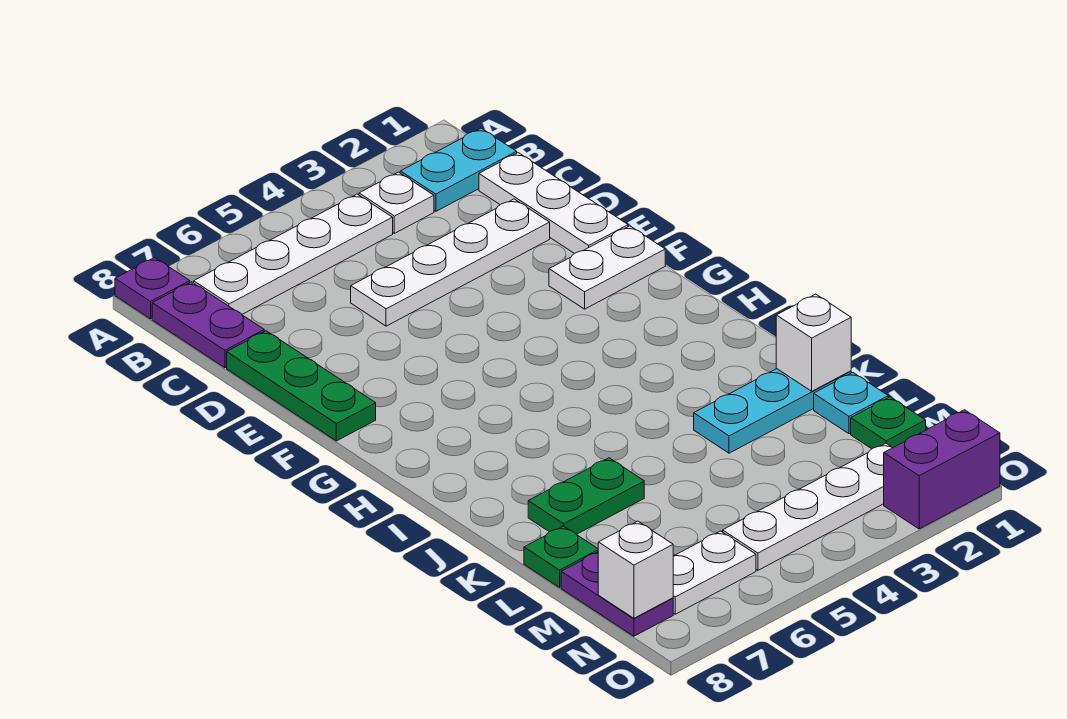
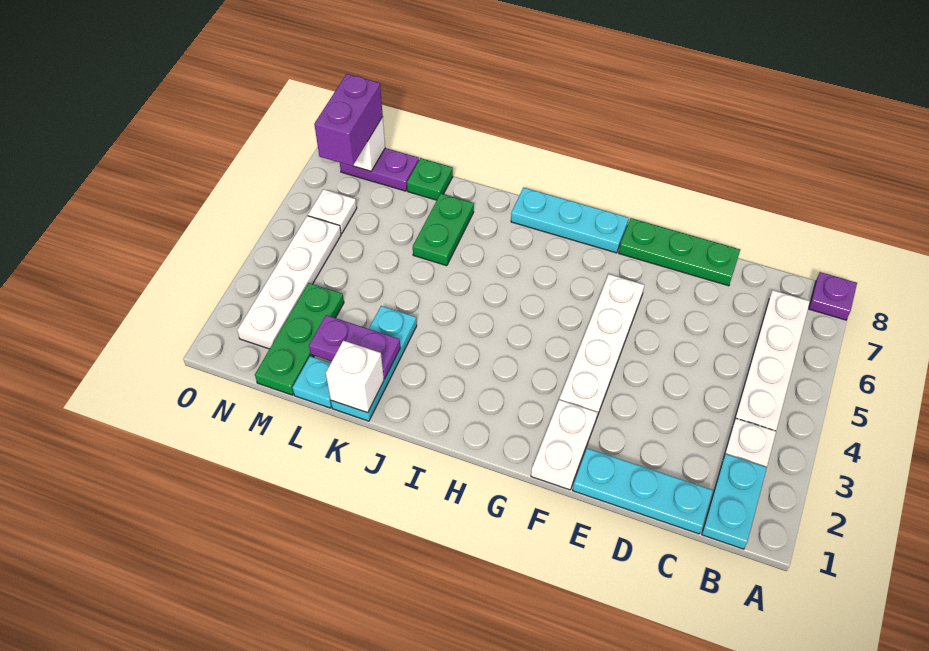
purple 1x2 plate [152,282,264,368] -> purple 1x2 plate moved to [309,315,400,379]
white 1x3 plate [479,153,628,254] -> cyan 1x3 plate [573,448,713,534]
white 1x4 plate [351,199,550,326] -> white 1x4 plate moved to [559,274,644,417]
none -> cyan 1x3 plate [511,188,629,253]
green 1x1 plate [851,397,926,449] -> green 1x3 plate [255,283,344,395]
white 1x2 plate [673,531,756,614] -> white 1x1 plate [308,189,357,234]
purple 1x2 brick [884,410,1000,529] -> purple 1x2 brick moved to [314,74,383,166]

